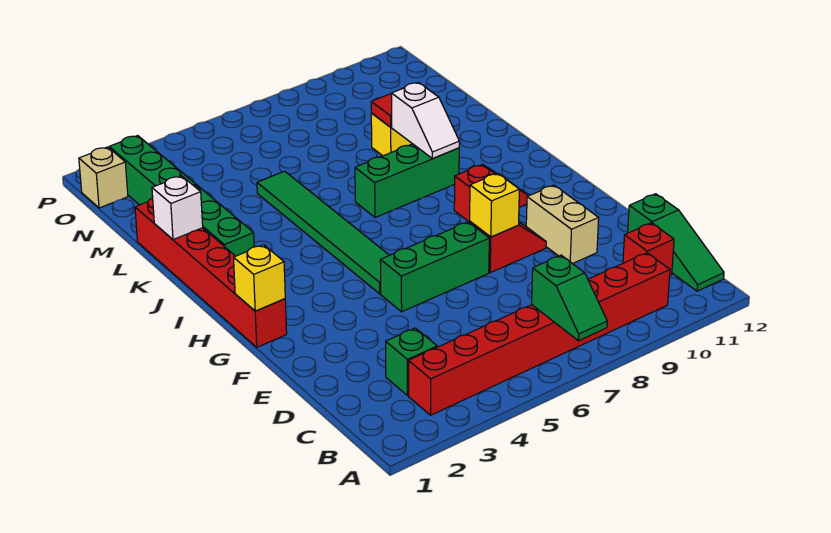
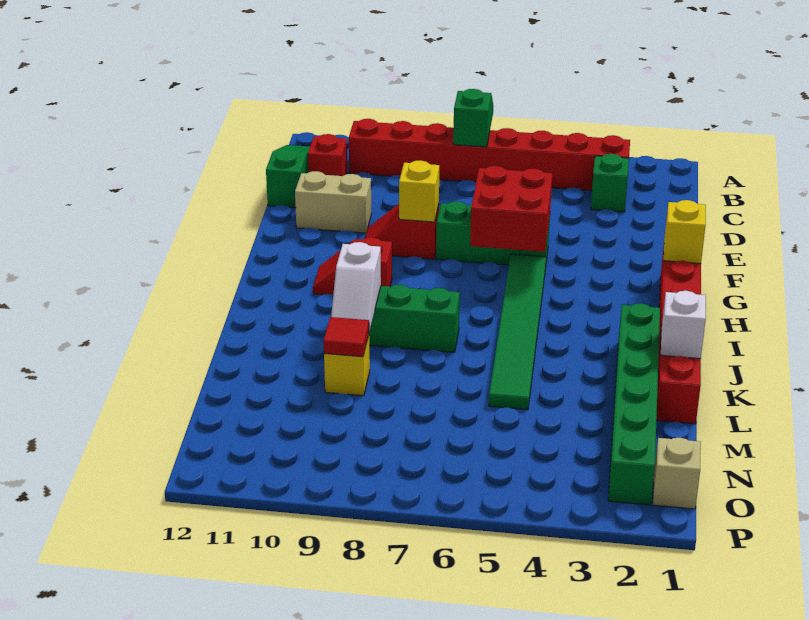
tan 1x2 brick [526,185,599,264] -> tan 1x2 brick turned to [295,171,371,233]
none -> red 2x2 brick [470,166,552,252]
white 1x2 slope [391,83,459,158] -> white 1x2 slope turned to [331,242,381,331]

